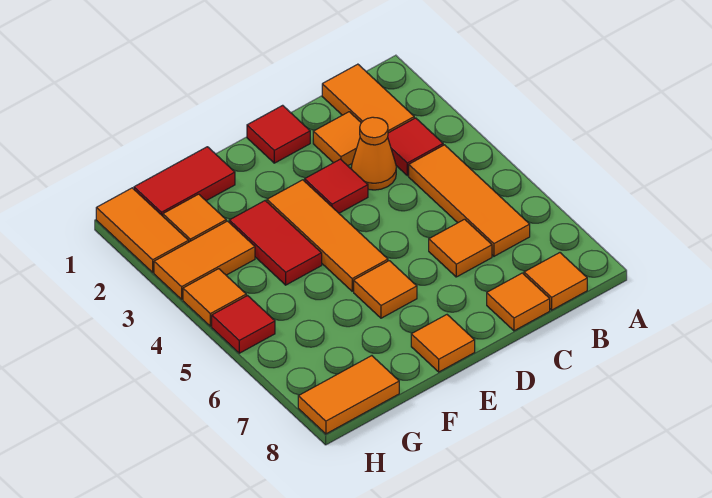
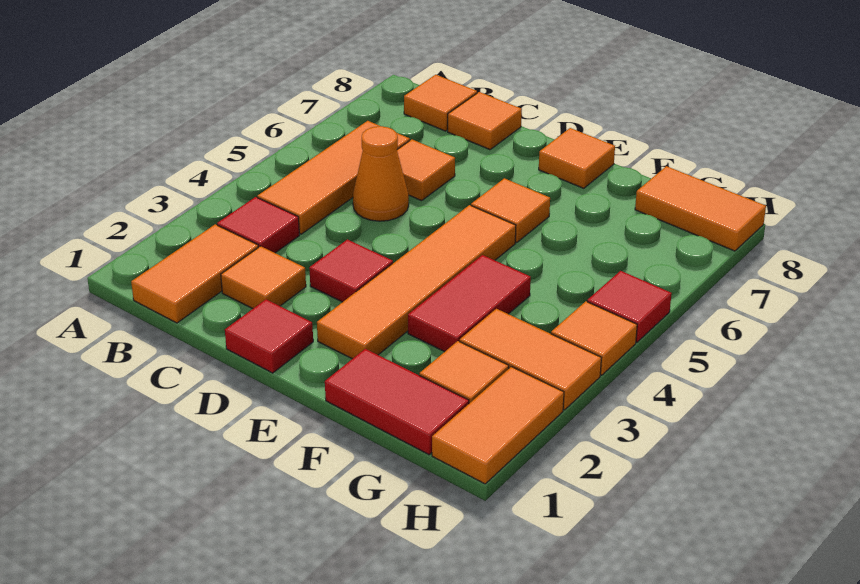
orange 1x1 cone [351,117,396,190] -> orange 1x1 cone moved to [353,126,409,221]
orange 1x3 tile [267,180,388,291] -> orange 1x4 tile [317,205,516,359]

